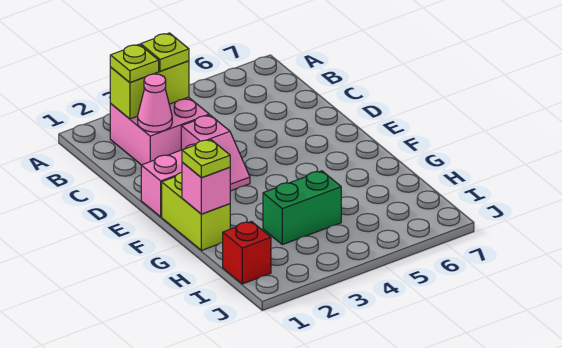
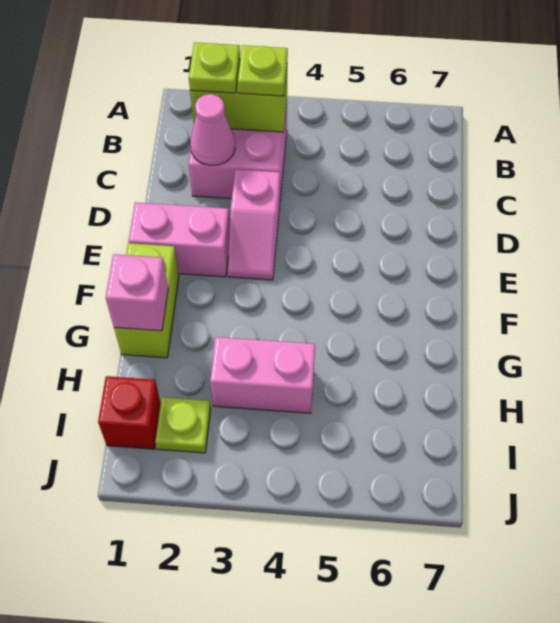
lime 1x1 plate [182,139,230,178] -> lime 1x1 plate moved to [155,397,211,453]
green 1x2 brick [263,171,341,245] -> pink 1x2 brick [210,337,315,413]

